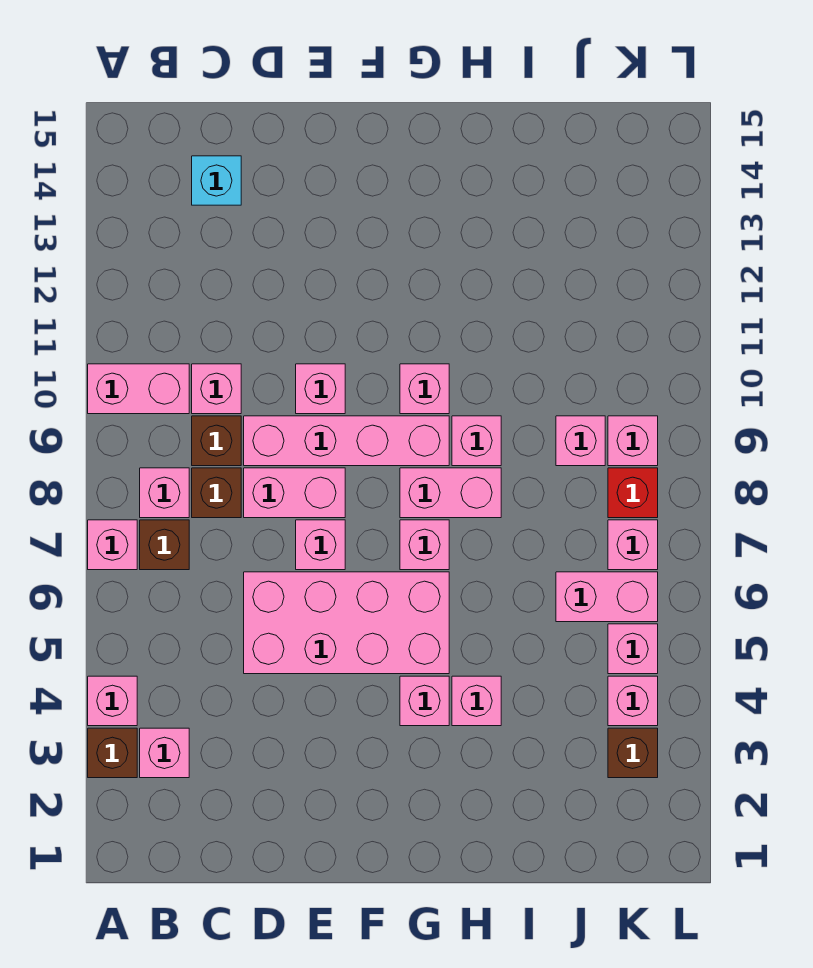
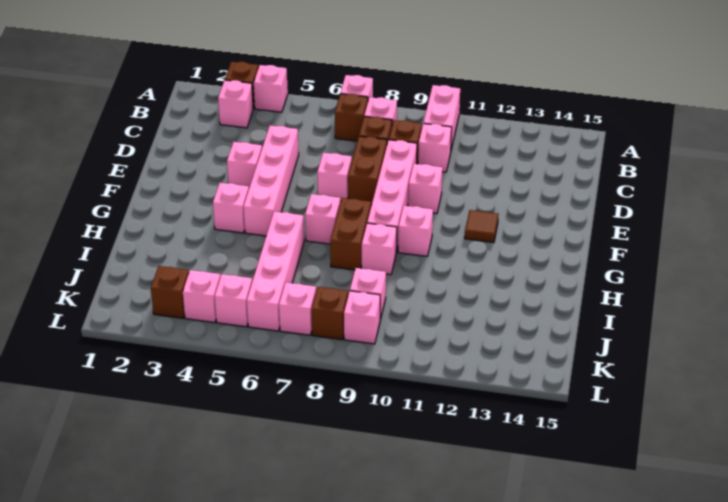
cyan 1x1 brick [192,156,241,205] -> none
pink 2x4 brick [244,572,449,674] -> pink 1x4 brick [244,126,299,236]
pink 1x2 brick [244,468,345,518] -> brown 1x2 brick [348,136,387,205]
none -> brown 1x1 tile [465,210,499,243]
pink 1x2 brick [400,468,501,518] -> brown 1x2 brick [330,198,371,270]
pink 1x1 brick [452,676,501,726] -> pink 1x1 brick moved to [227,142,262,188]
pink 1x2 brick [556,572,658,622] -> pink 1x4 brick [247,212,304,331]
red 1x1 brick [608,468,658,518] -> brown 1x1 brick [311,287,348,340]

